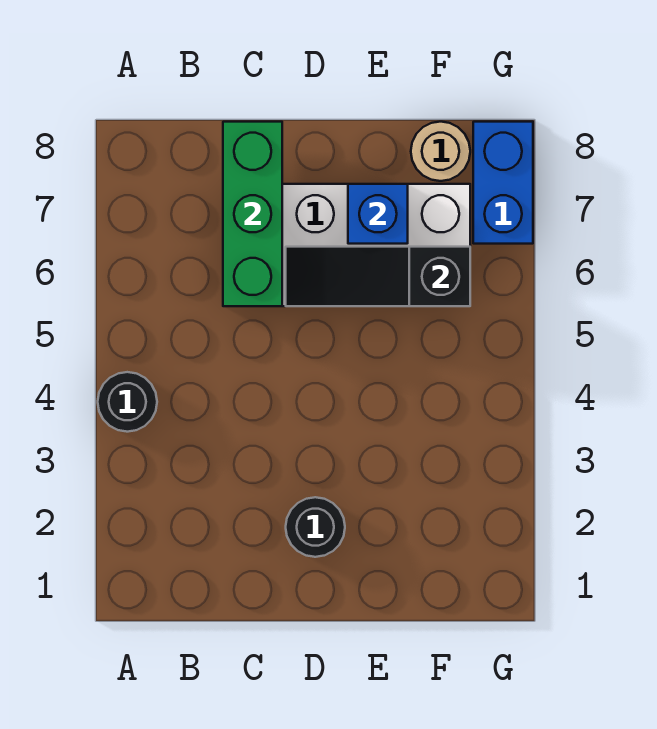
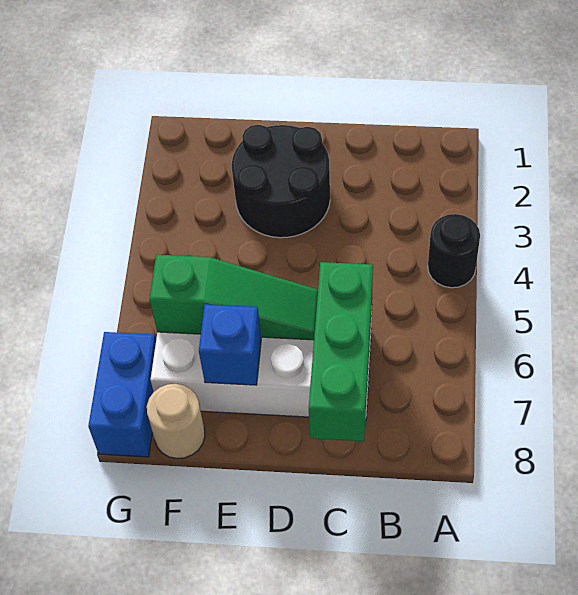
black 1x1 round brick [286,497,345,557] -> black 2x2 round brick [232,125,330,238]
black 1x3 slope [286,247,470,306] -> green 1x3 slope [150,255,318,340]

